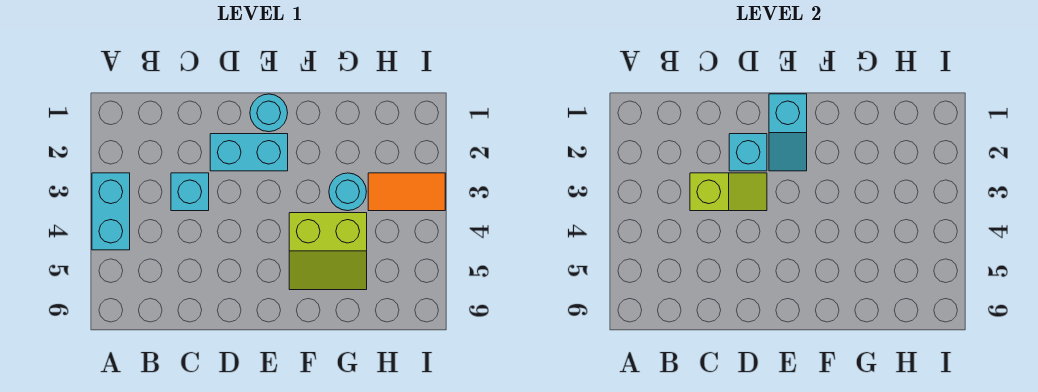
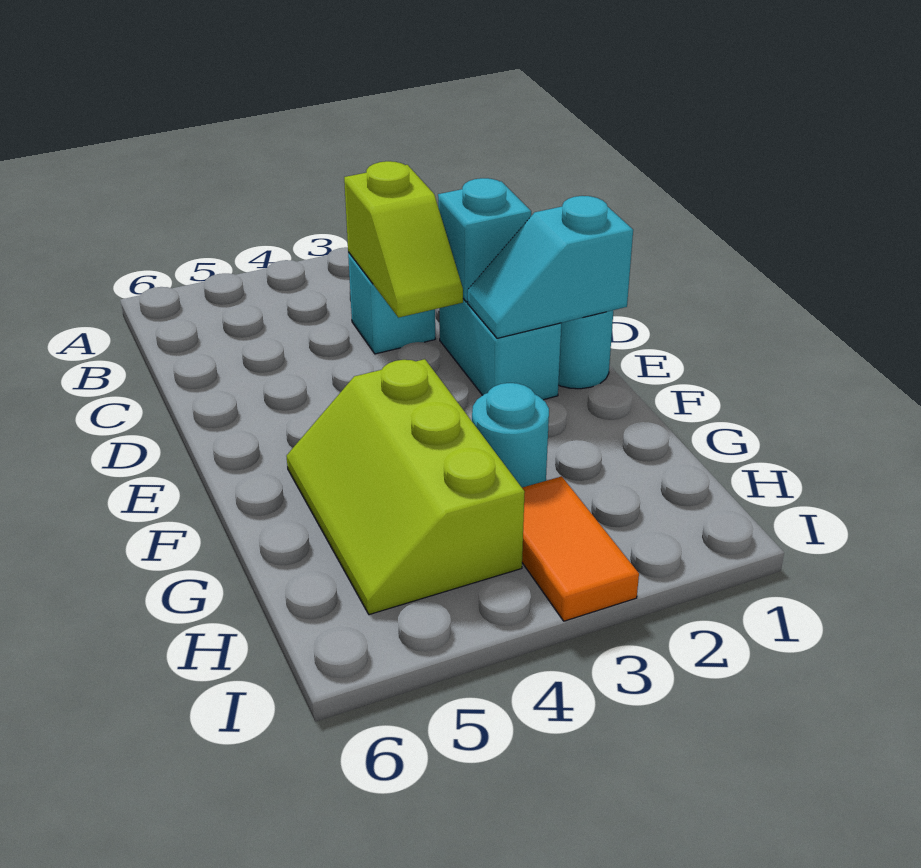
cyan 1x2 brick [92,173,130,250] -> none
lime 2x2 slope [289,213,367,290] -> lime 2x3 slope [287,359,525,615]

